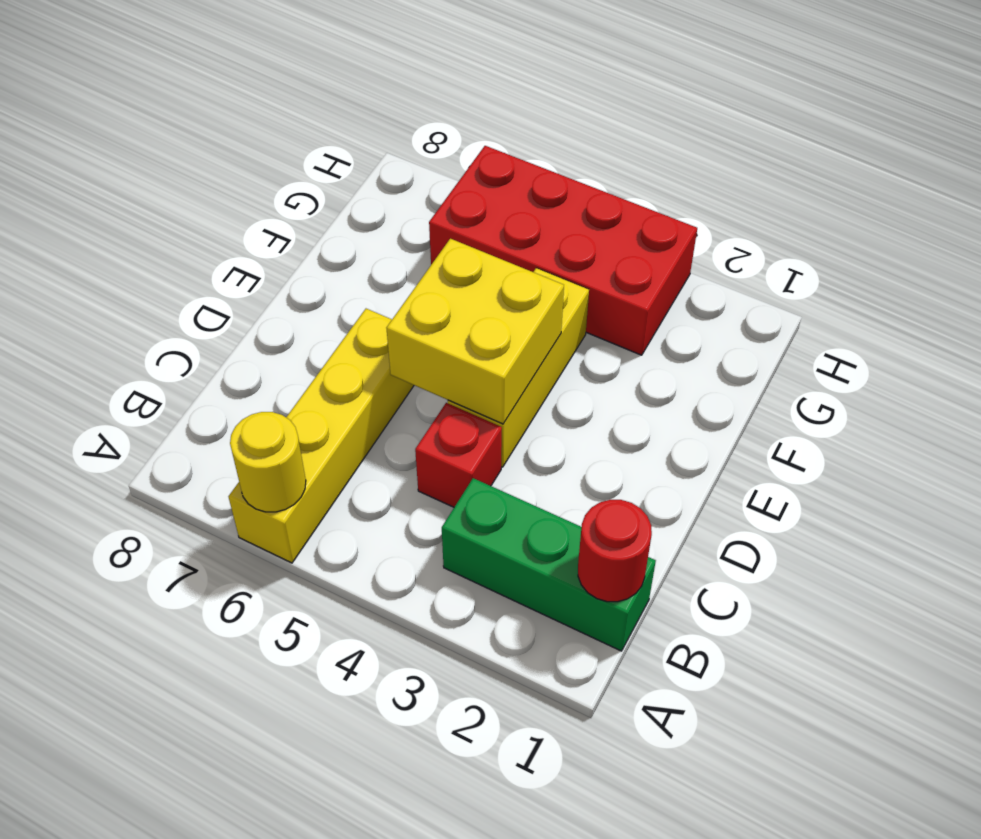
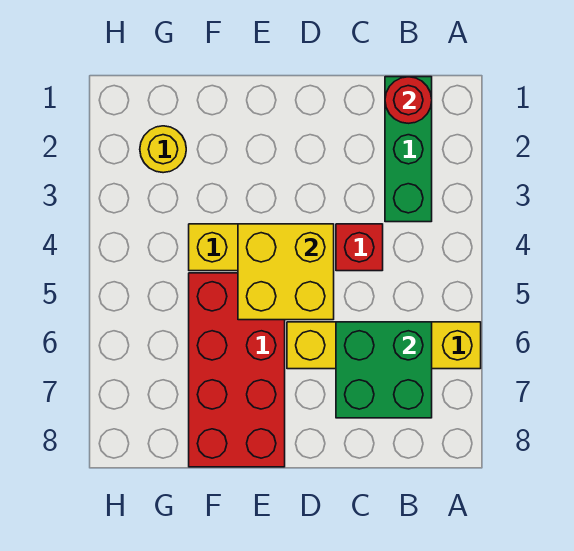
yellow 1x1 round brick [230,412,306,512] -> yellow 1x1 round brick moved to [140,126,186,173]
none -> green 2x2 brick [336,322,432,418]
red 2x4 brick [429,146,697,355] -> red 2x4 brick moved to [189,273,285,467]

